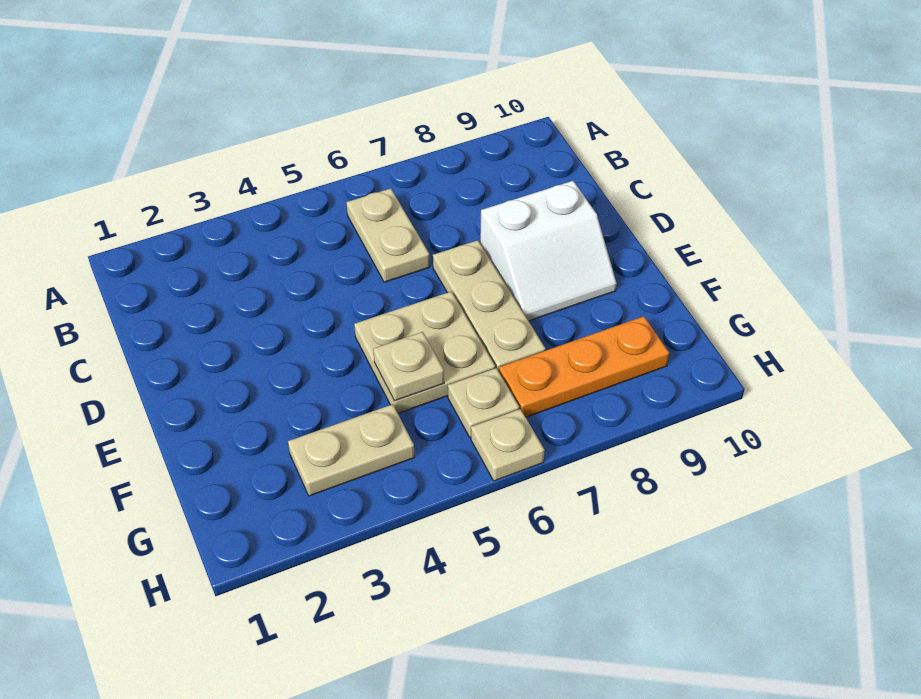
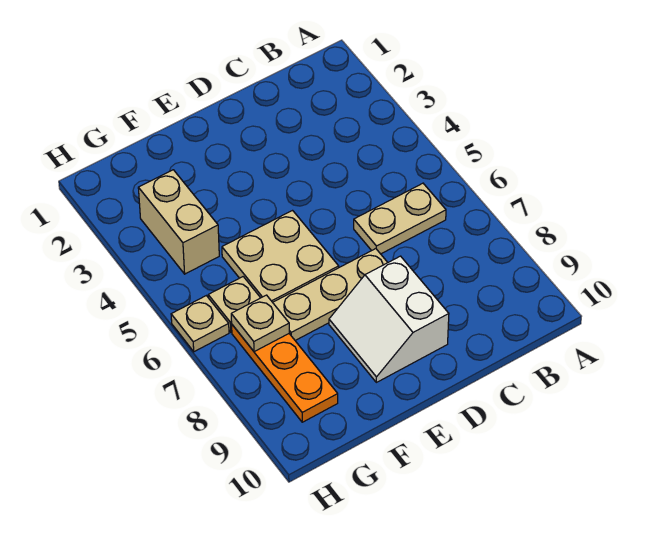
tan 1x1 plate [373,332,444,401] -> tan 1x1 plate moved to [231,295,289,352]
tan 1x2 plate [288,404,415,496] -> tan 1x2 brick [138,170,219,274]

